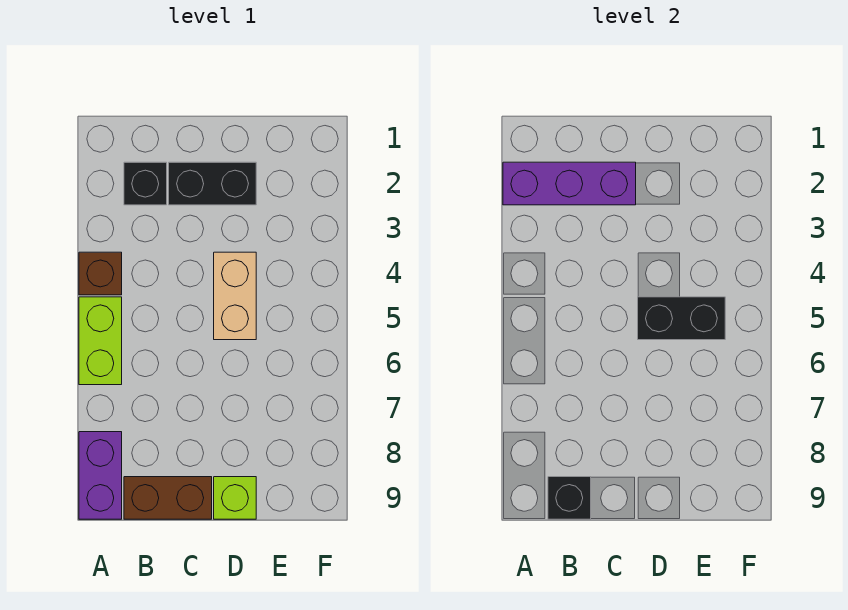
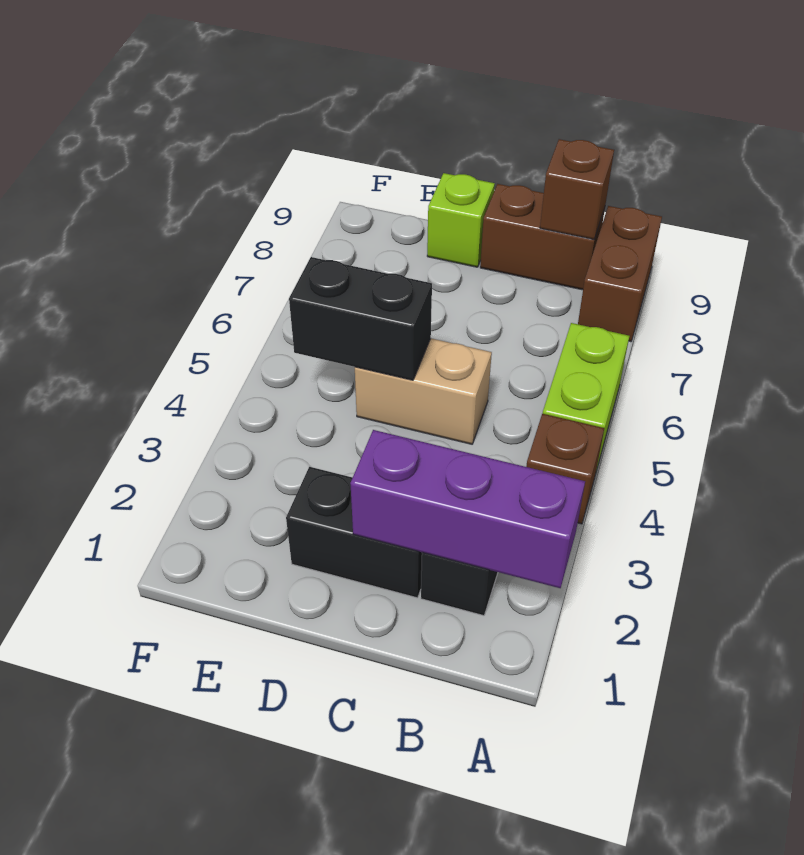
purple 1x2 brick [79,432,122,519] -> brown 1x2 brick [578,206,662,342]
black 1x1 brick [548,477,591,519] -> brown 1x1 brick [540,139,614,239]
tan 1x2 brick [214,252,256,340] -> tan 1x2 brick turned to [355,338,492,444]

